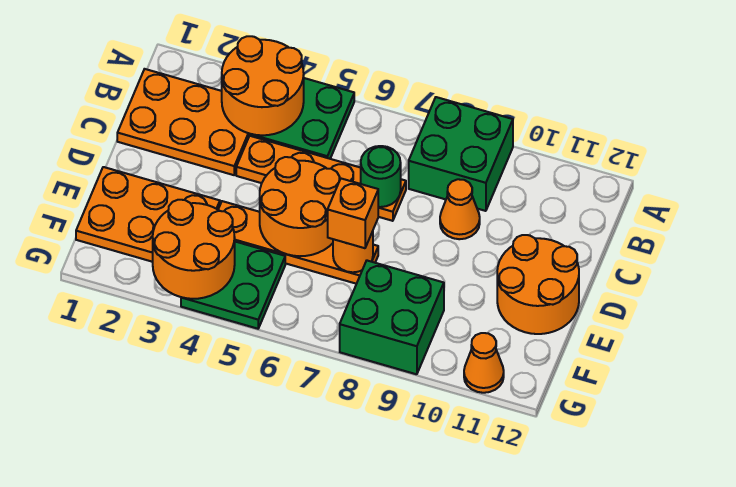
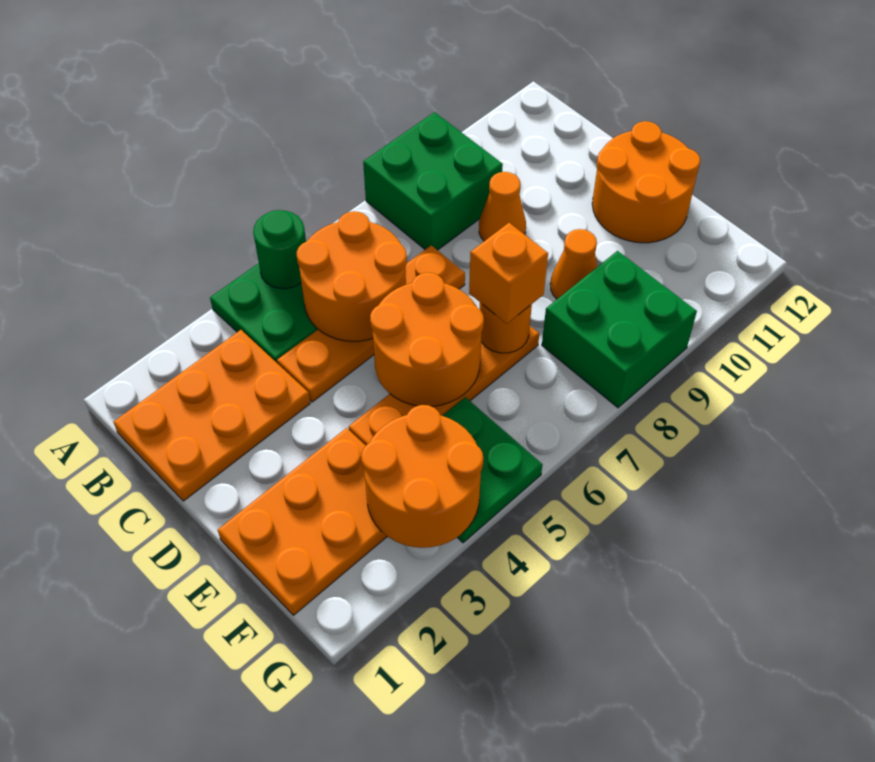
orange 2x2 round brick [222,36,304,135] -> orange 2x2 round brick moved to [297,211,407,341]
green 1x1 round brick [361,146,401,207] -> green 1x1 round brick moved to [253,210,306,289]
orange 1x1 cone [464,333,504,393] -> orange 1x1 cone moved to [550,229,597,299]

